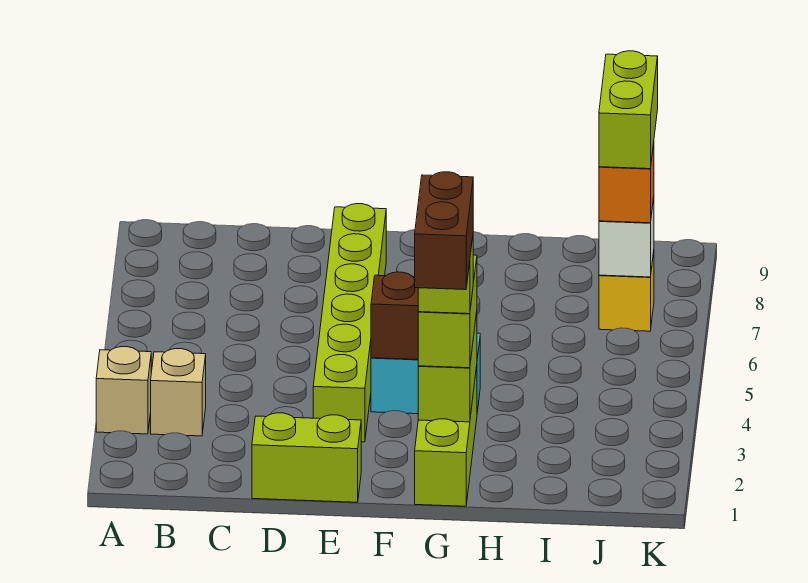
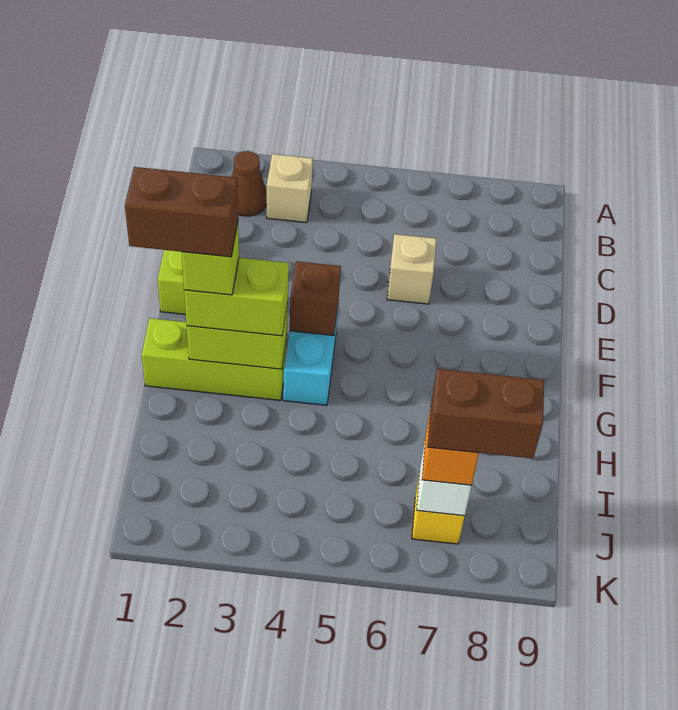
tan 1x1 brick [96,347,151,434] -> tan 1x1 brick moved to [387,234,436,304]
none -> brown 1x1 cone [232,151,267,216]
lime 1x6 brick [313,204,386,442] -> none
lime 1x2 brick [599,51,658,169] -> brown 1x2 brick [428,369,544,458]

